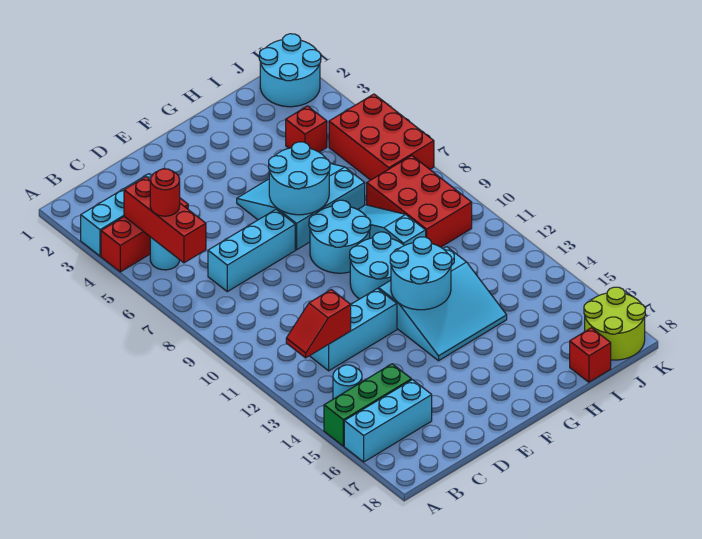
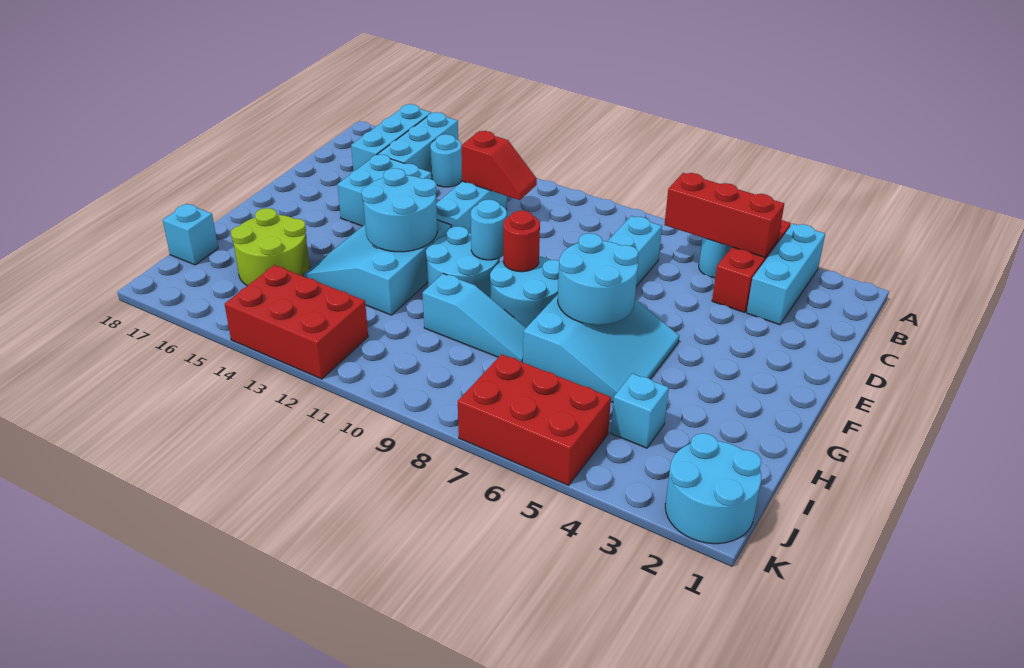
green 1x3 brick [324,364,412,446] -> cyan 1x3 brick [378,112,458,172]
red 1x1 round brick [150,169,180,216] -> red 1x1 round brick moved to [503,211,540,272]
red 1x2 slope [286,289,351,358] -> red 1x2 slope turned to [461,131,537,200]
none -> cyan 2x2 brick [337,154,431,226]
none -> cyan 1x1 round brick [471,200,507,260]
red 1x1 brick [286,106,327,152] -> cyan 1x1 brick [611,373,669,448]
red 2x3 brick [367,155,472,247] -> red 2x3 brick moved to [225,265,368,379]
red 1x1 brick [570,328,611,382] -> cyan 1x1 brick [163,204,218,265]
lime 2x2 round brick [584,287,645,360] -> lime 2x2 round brick moved to [231,208,310,286]

